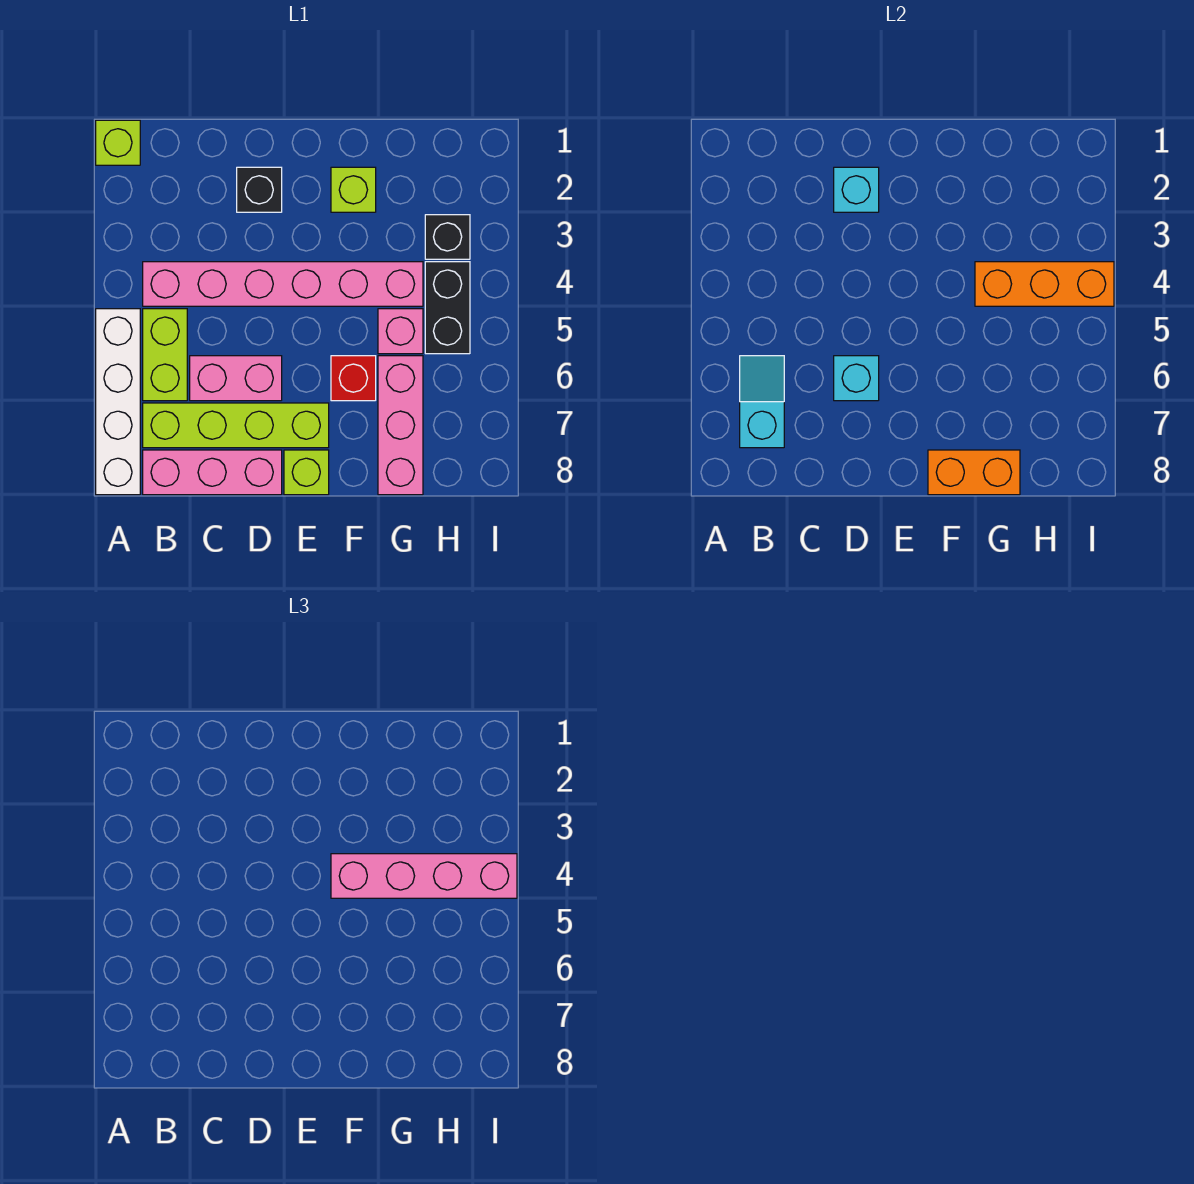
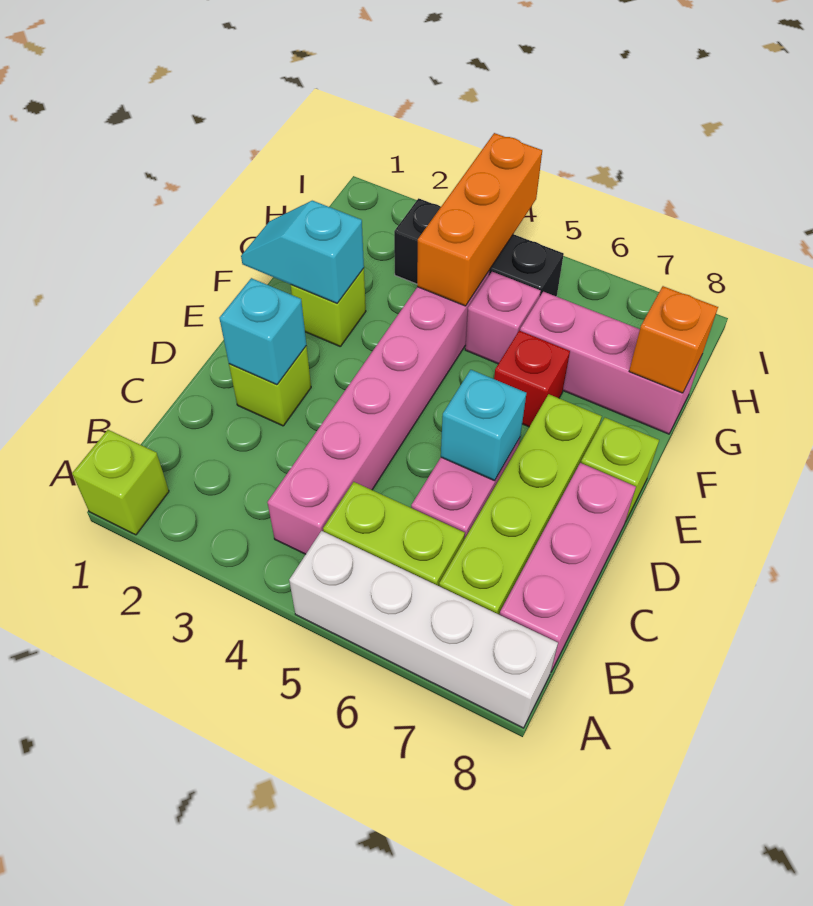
cyan 1x2 slope [740,356,784,448] -> cyan 1x2 slope moved to [241,201,364,303]
black 1x1 brick [237,167,282,212] -> lime 1x1 brick [229,346,311,426]
pink 1x4 brick [331,854,517,898] -> none
orange 1x2 brick [928,450,1020,495] -> orange 1x1 brick [629,286,718,393]

